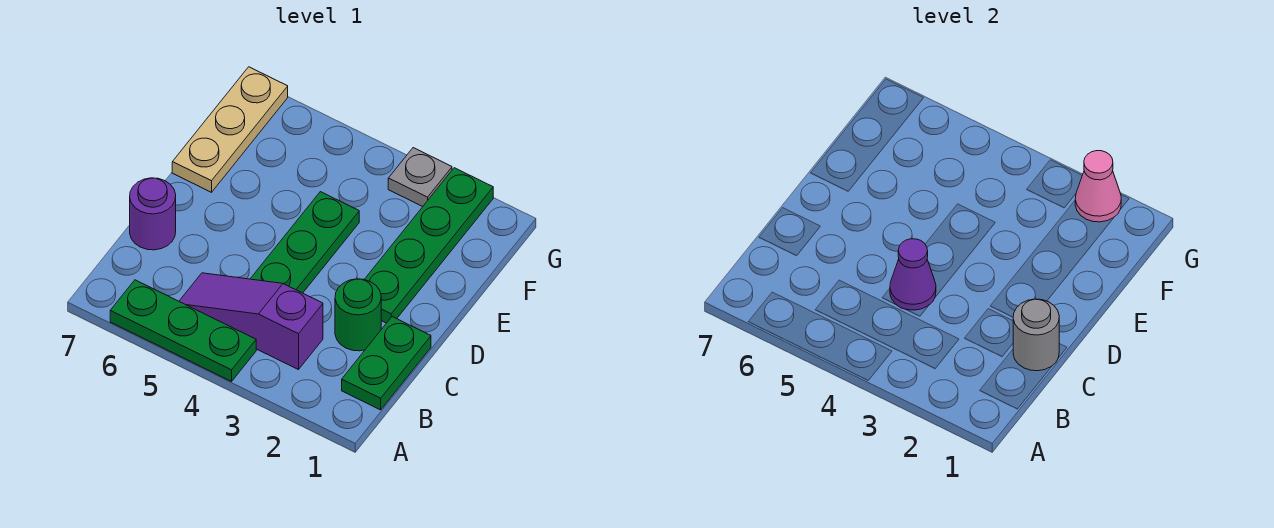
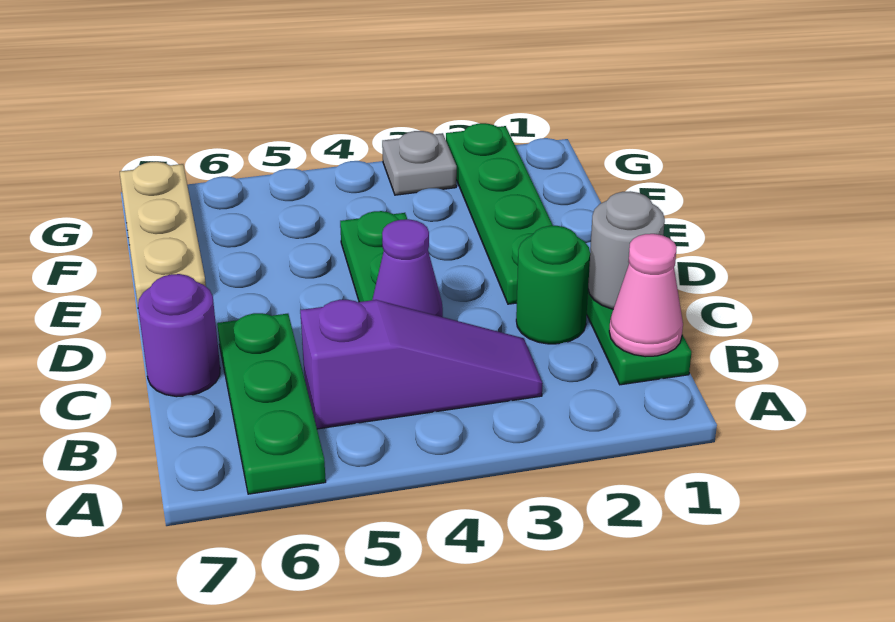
green 1x3 plate [110,280,256,381] -> green 1x3 plate turned to [217,313,326,494]
purple 1x3 slope [179,273,323,370] -> purple 1x3 slope turned to [300,300,543,429]
pink 1x1 cone [1075,151,1121,222] -> pink 1x1 cone moved to [609,234,683,357]

